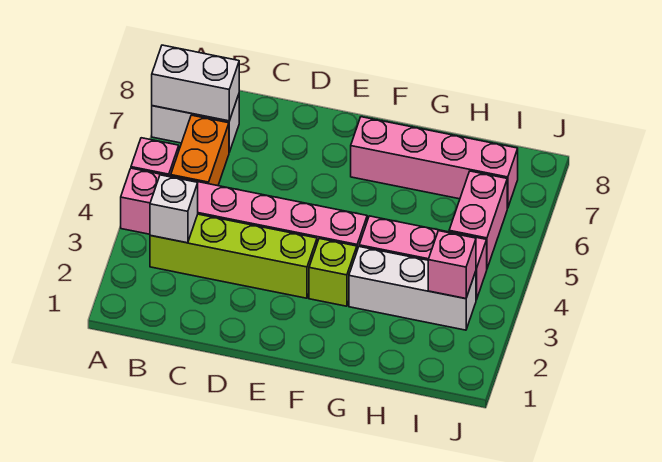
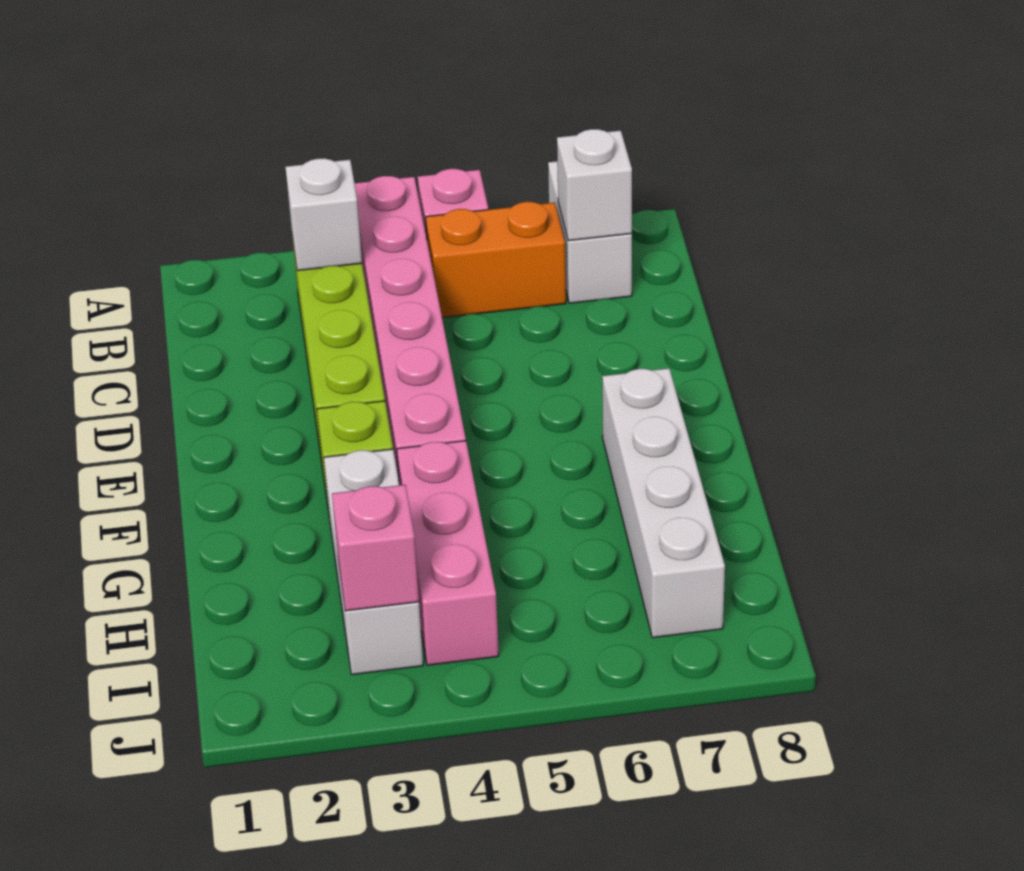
white 1x2 brick [152,45,239,121] -> white 1x1 brick [557,129,632,241]
pink 1x4 brick [351,117,518,208] -> white 1x4 brick [602,368,725,638]
pink 1x2 brick [449,171,507,268] -> none

